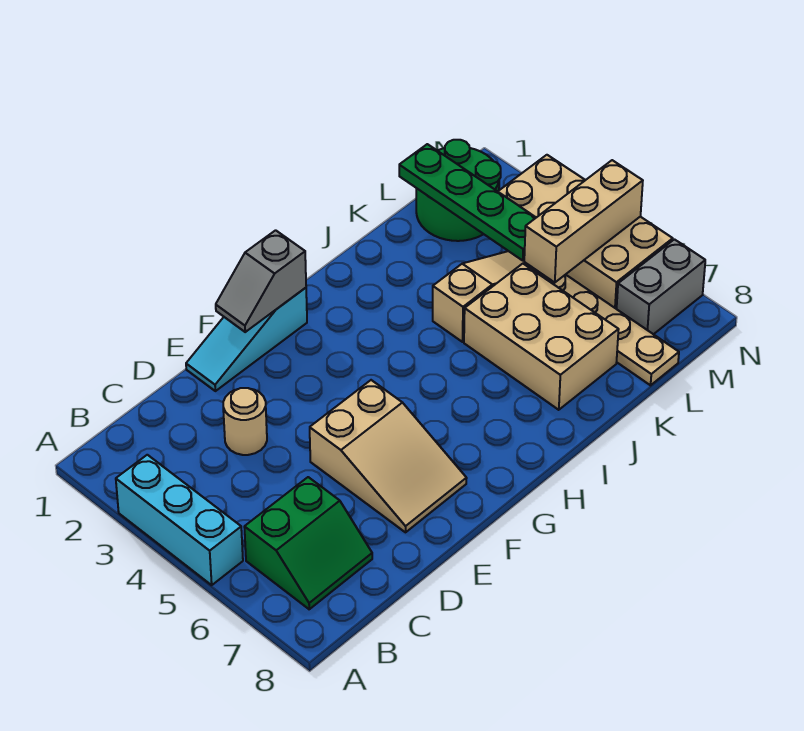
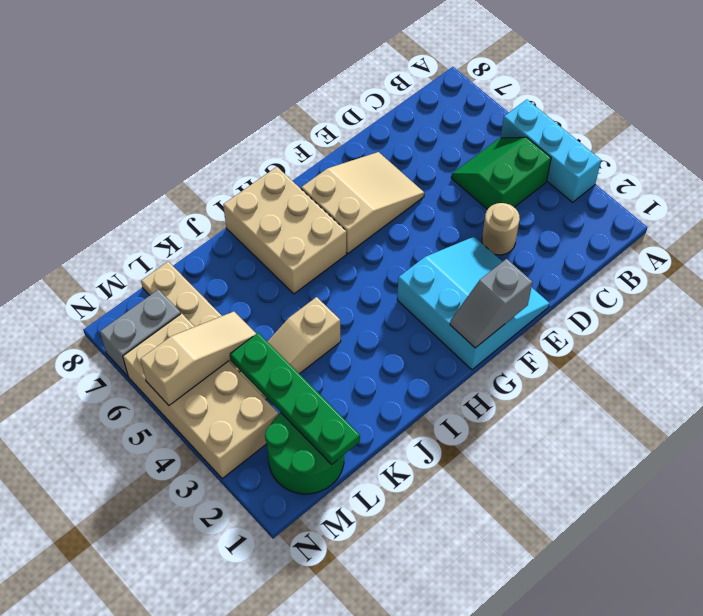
green 2x2 slope [244,477,372,609] -> green 2x2 slope moved to [451,137,551,209]
cyan 1x3 slope [186,288,307,391] -> cyan 3x3 slope [397,237,549,370]
tan 2x3 slope [310,380,467,532] -> tan 2x3 slope turned to [301,152,424,253]
grey 1x2 slope [216,230,306,332] -> grey 1x2 slope turned to [450,259,532,348]
tan 2x3 brick [464,264,619,410] -> tan 2x3 brick moved to [223,167,347,294]
tan 1x3 brick [524,160,643,283] -> tan 1x3 slope [140,312,256,405]

